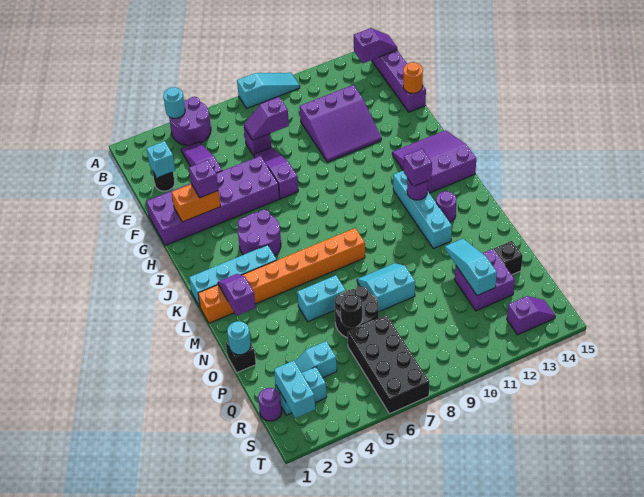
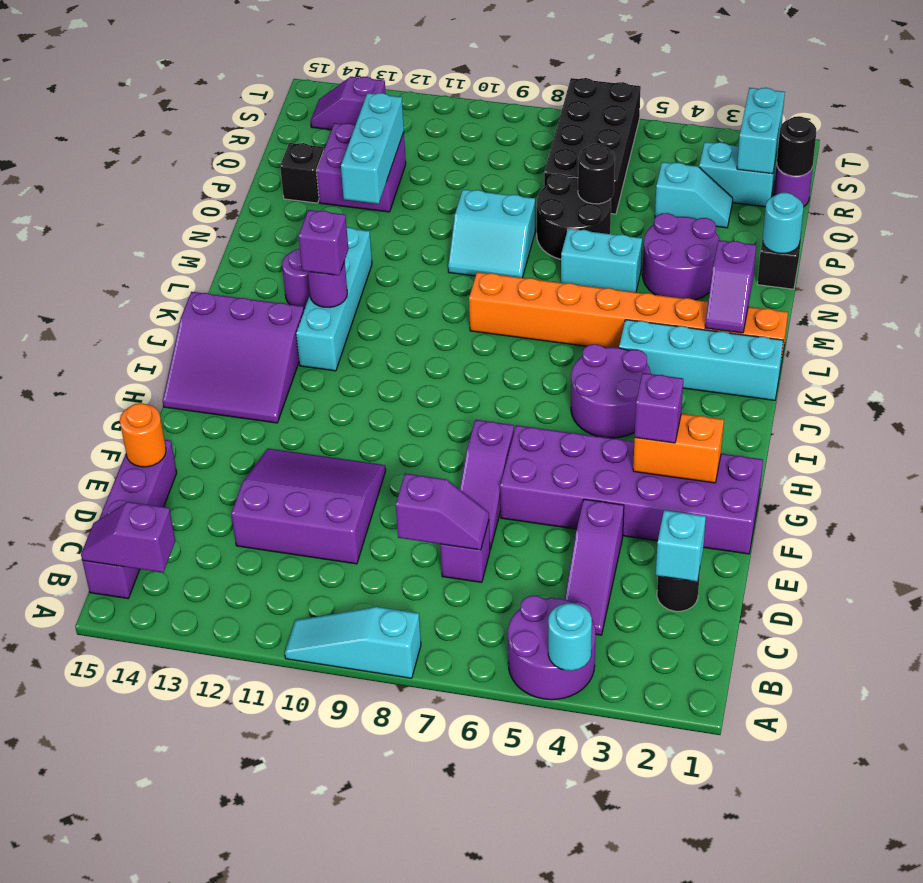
none -> purple 2x2 round brick [642,213,719,300]
cyan 1x3 slope [445,239,497,295] -> cyan 1x3 brick [341,93,404,204]
none -> black 1x1 round brick [777,116,816,176]

